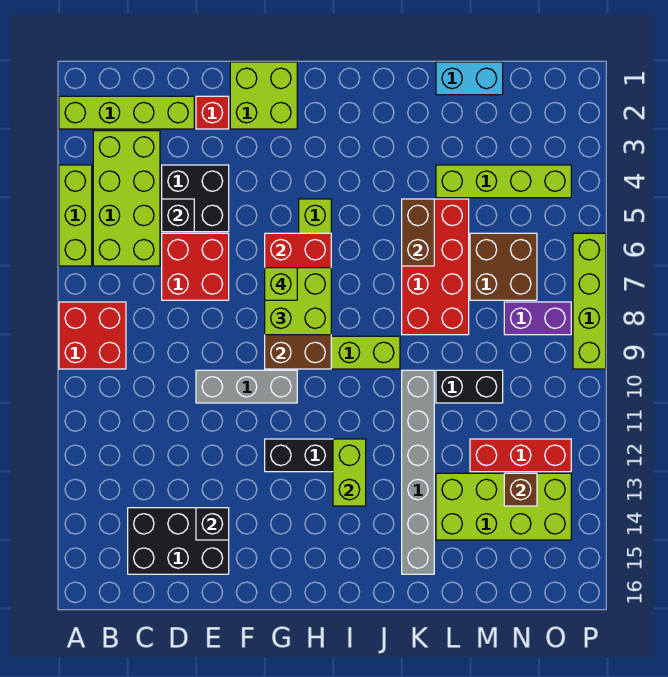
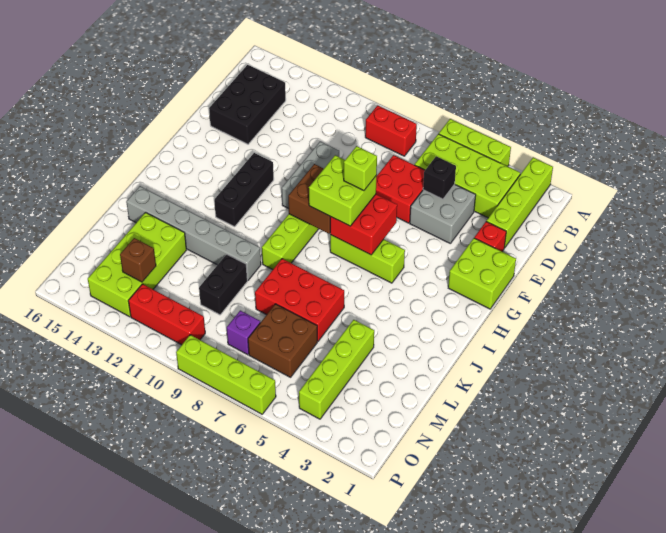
red 2x2 brick [59,302,126,369] -> red 1x2 brick [365,105,417,156]
black 2x2 brick [162,165,229,232] -> grey 2x2 brick [410,184,476,243]
black 1x1 brick [196,508,229,540] -> none
lime 1x2 brick [333,439,366,506] -> none
red 2x4 brick [402,199,469,335] -> red 2x3 brick [255,259,344,341]
brown 1x2 brick [402,199,434,266] -> none
cyan 1x2 brick [436,62,503,95] -> none
red 1x3 brick [470,439,571,472] -> red 1x3 brick turned to [128,284,205,345]
purple 1x2 brick [504,302,571,335] -> purple 1x1 brick [227,310,260,355]

